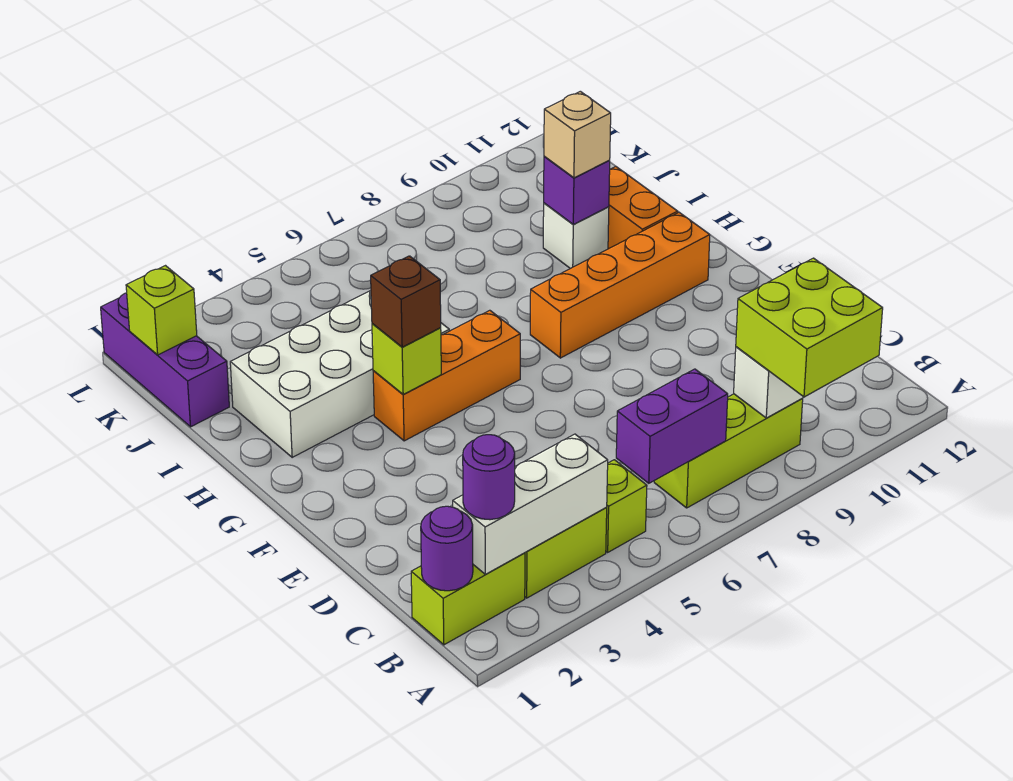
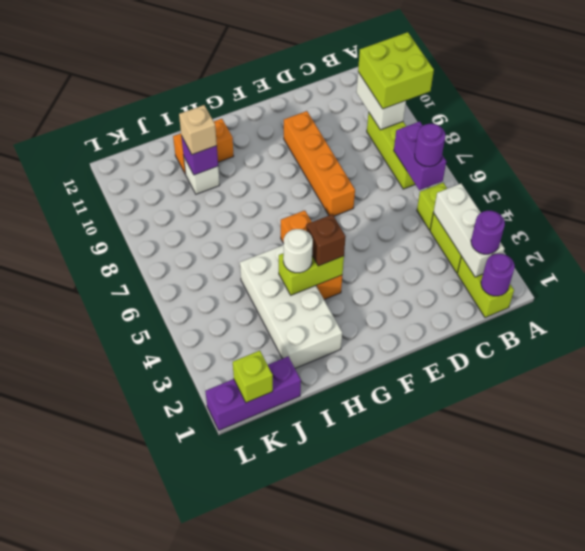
none -> purple 1x1 round brick [415,124,445,167]
lime 1x1 brick [372,324,441,395] -> lime 1x2 brick [279,253,344,295]
orange 1x4 brick [530,213,710,358] -> orange 1x4 brick moved to [284,111,355,216]
none -> white 1x1 round brick [283,229,313,273]

